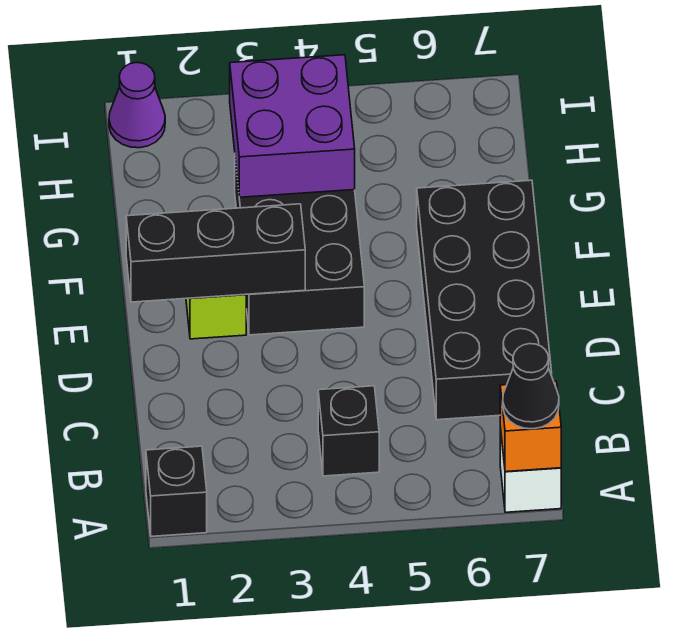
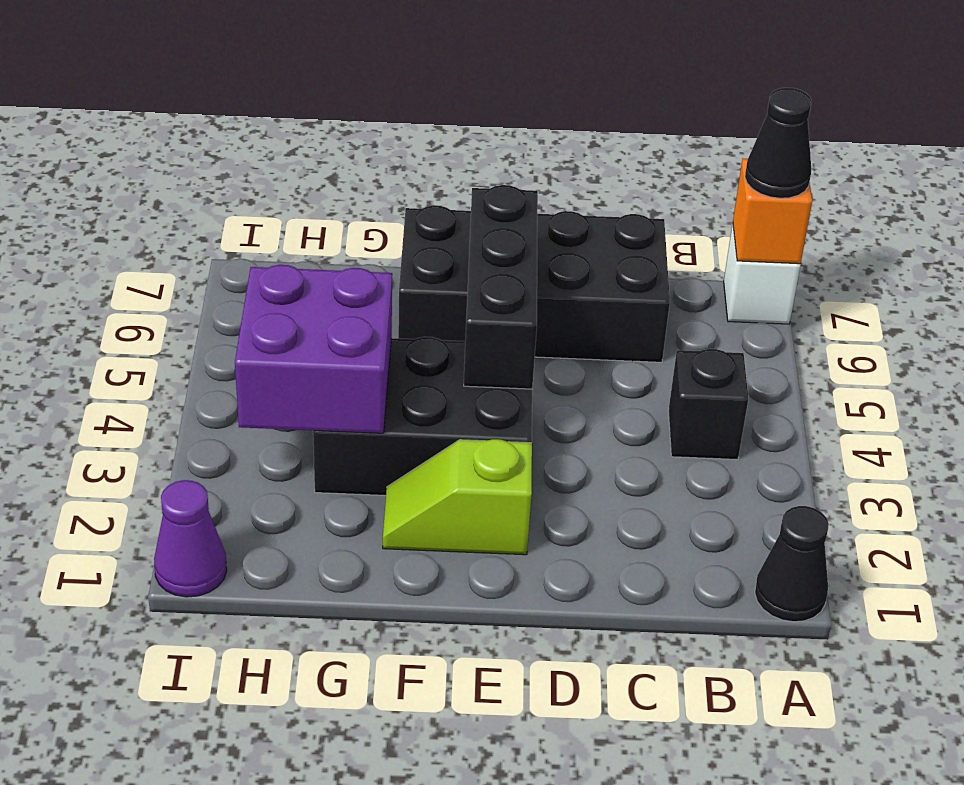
black 1x1 brick [146,446,207,536] -> black 1x1 cone [755,506,829,622]
black 1x3 brick [126,204,305,302] -> black 1x3 brick moved to [464,185,538,389]

